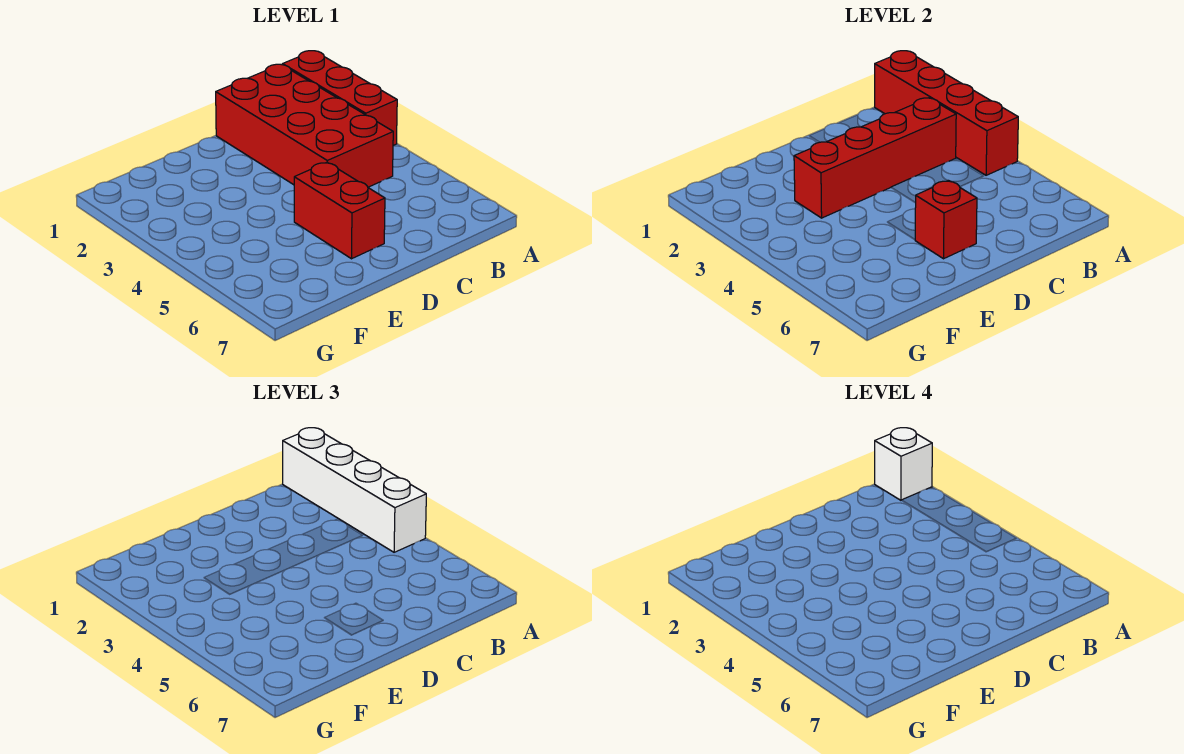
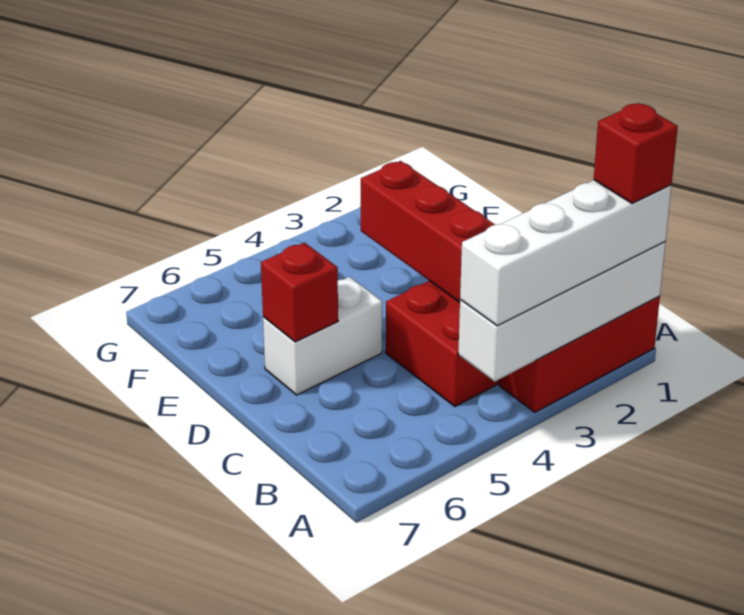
red 1x4 brick [875,51,1018,175] -> white 1x4 brick [458,242,666,382]
white 1x1 brick [875,428,932,500] -> red 1x1 brick [594,103,678,203]
red 1x2 brick [294,162,385,259] -> white 1x2 brick [263,277,382,395]

